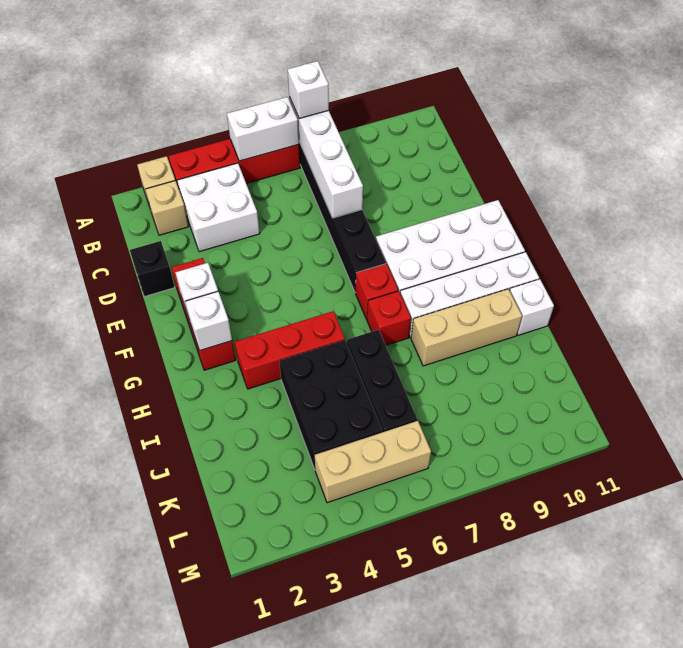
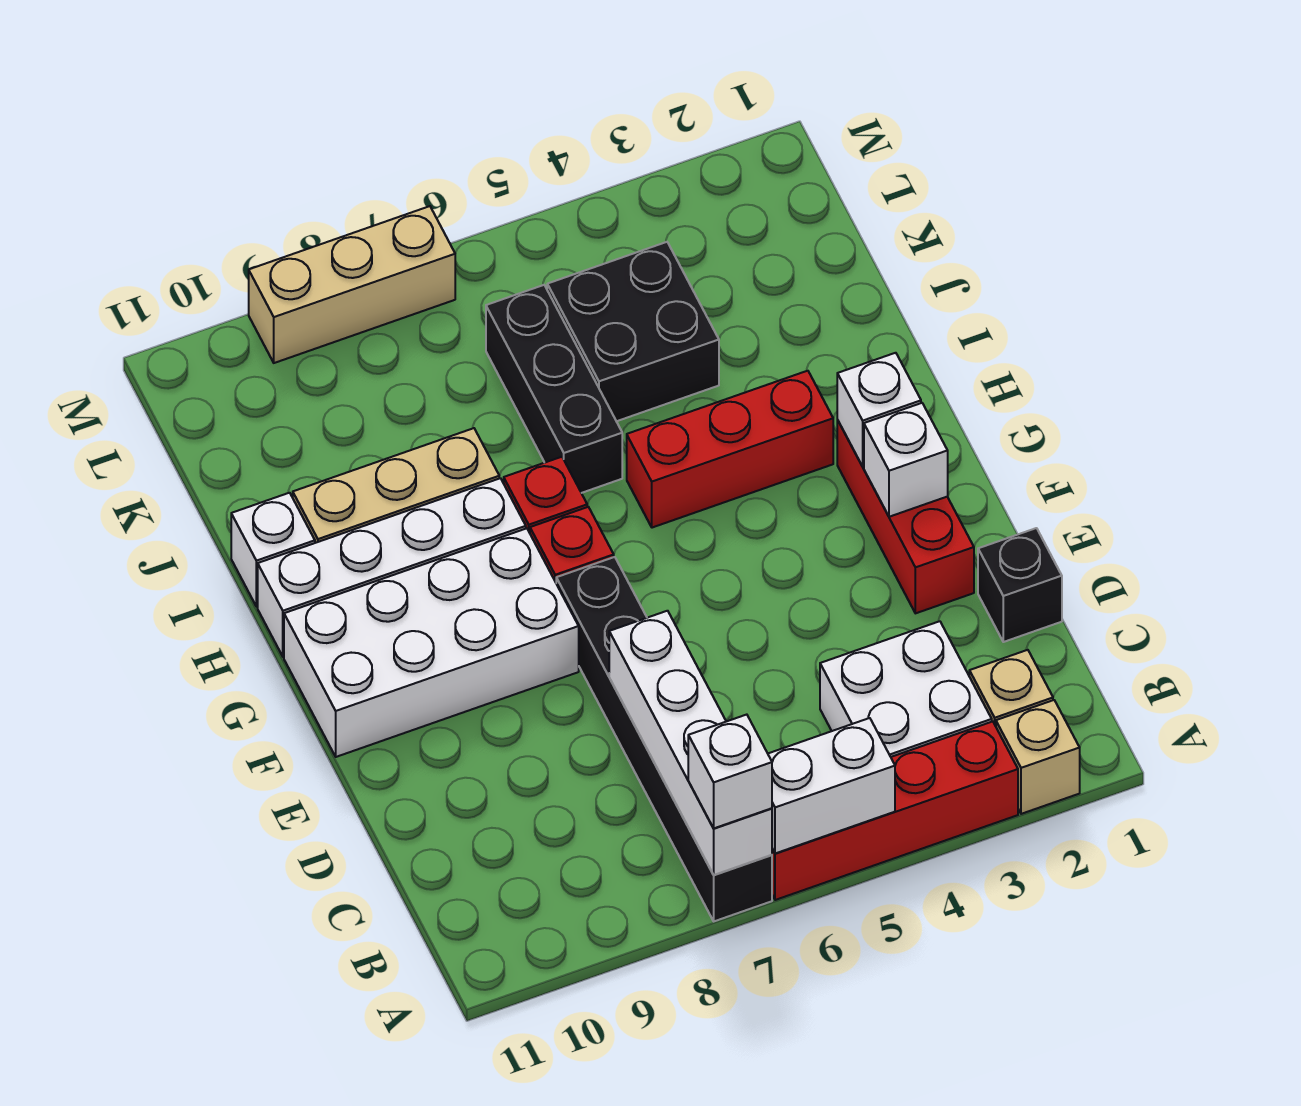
black 2x3 brick [279,340,383,469] -> black 2x2 brick [547,242,719,421]
tan 1x3 brick [315,421,431,503] -> tan 1x3 brick moved to [249,206,455,363]

